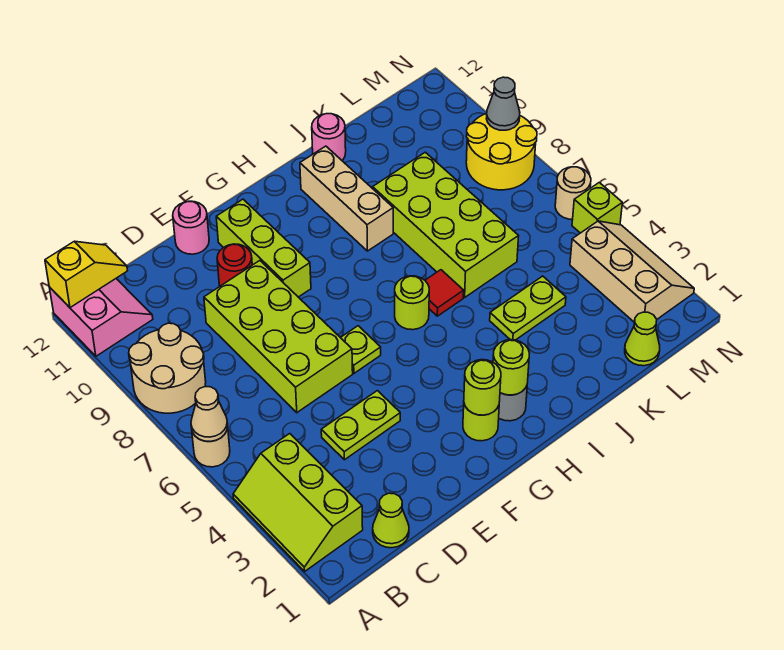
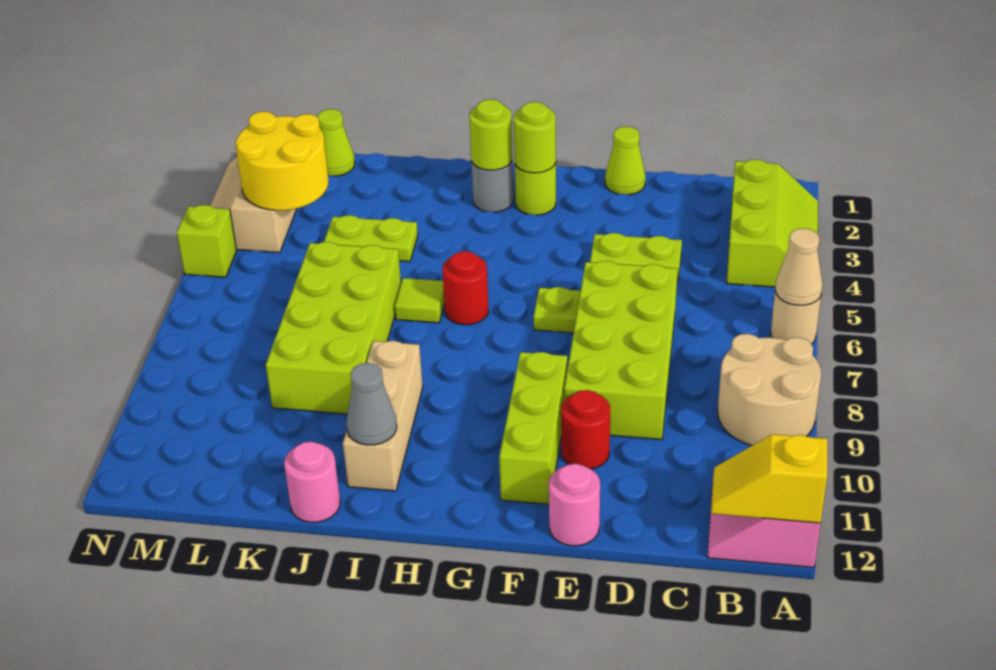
lime 1x1 cone [373,493,409,548] -> lime 1x1 cone moved to [605,126,646,195]
lime 1x1 round brick [395,276,429,330] -> red 1x1 round brick [442,251,489,325]
red 1x1 tile [425,270,464,316] -> lime 1x1 tile [395,278,444,323]
yellow 2x2 round brick [466,113,537,190] -> yellow 2x2 round brick moved to [236,111,329,210]
tan 1x1 round brick [555,167,591,219] -> none
grey 1x1 cone [486,77,520,130] -> grey 1x1 cone moved to [346,363,397,445]

